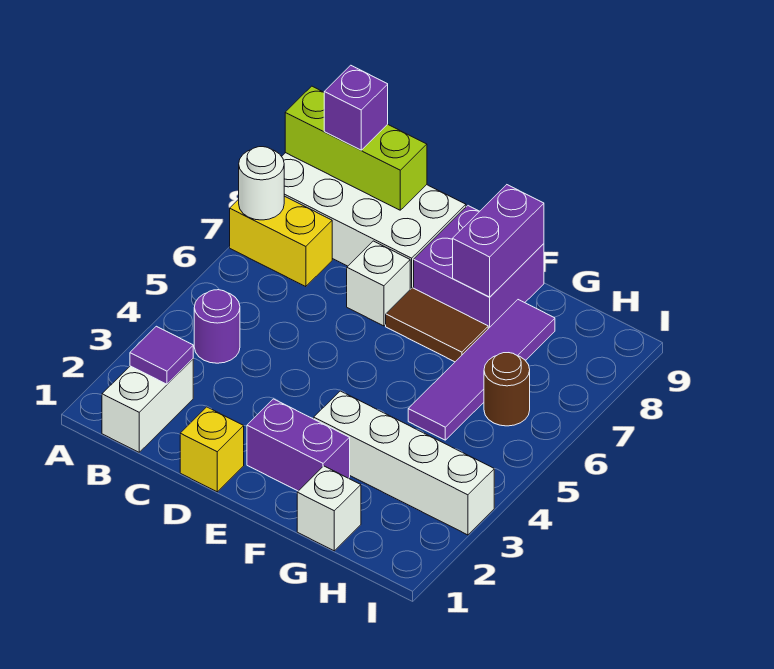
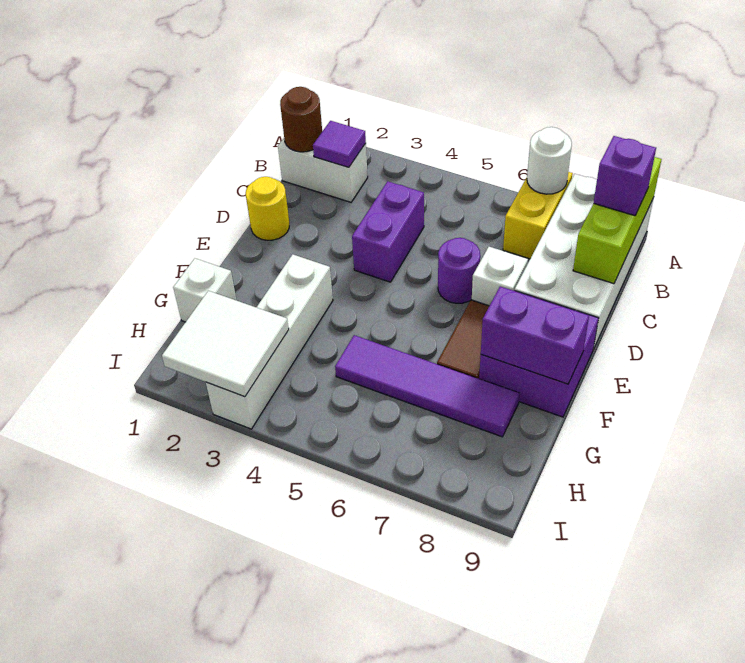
purple 1x1 round brick [194,290,240,363] -> purple 1x1 round brick moved to [438,238,480,303]
yellow 1x1 brick [180,407,244,492] -> yellow 1x1 round brick [246,177,289,240]
purple 1x2 brick [247,399,350,491] -> purple 1x2 brick moved to [352,181,424,282]
none -> white 2x2 tile [162,291,289,397]
brown 1x1 round brick [484,353,530,426] -> brown 1x1 round brick moved to [280,87,322,152]

